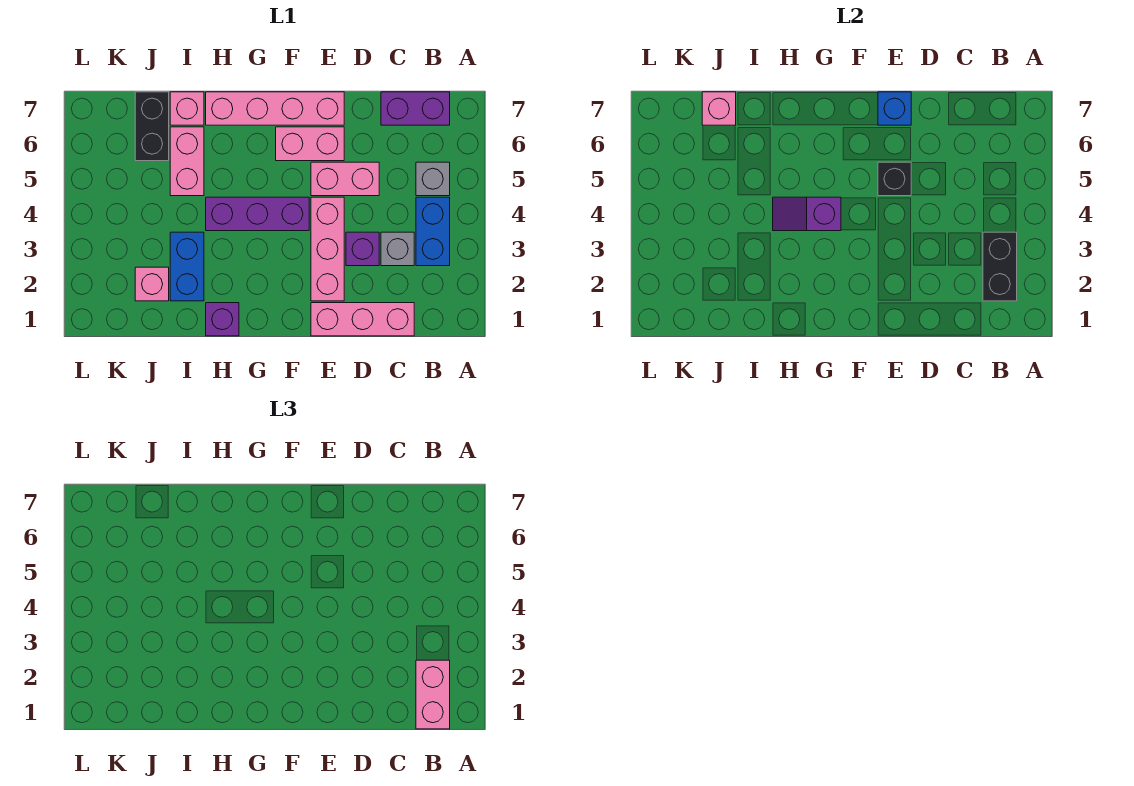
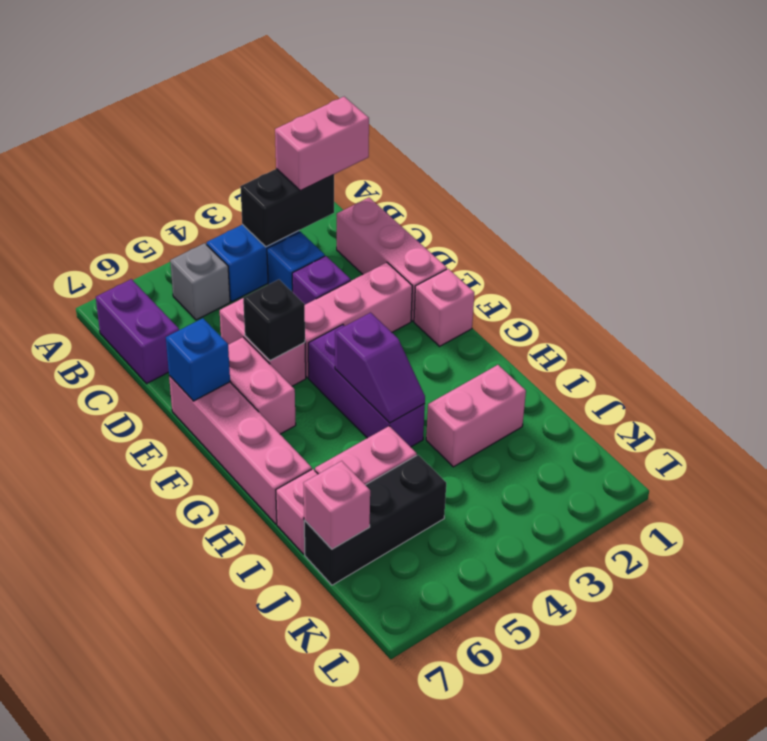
grey 1x1 brick [381,232,414,266] -> blue 1x1 brick [267,232,325,292]
purple 1x1 brick [206,303,239,336] -> none
blue 1x2 brick [170,232,204,301] -> pink 1x2 brick [426,365,526,467]
pink 1x1 brick [135,267,169,301] -> pink 1x1 brick moved to [414,269,474,346]
black 1x2 brick [135,92,169,161] -> black 1x3 brick [304,455,446,585]

